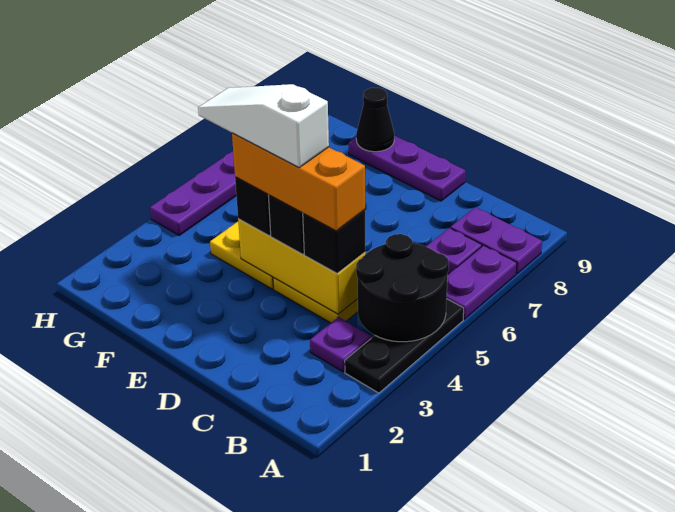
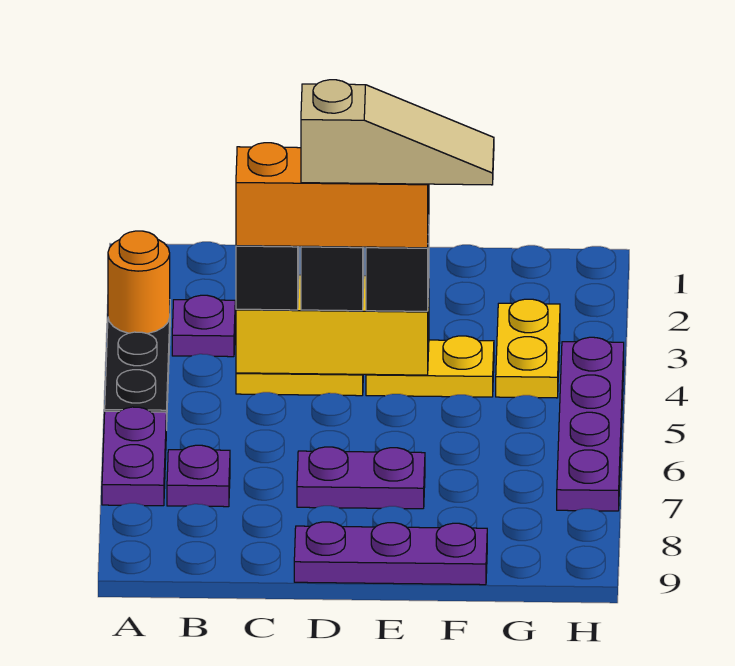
none -> orange 1x1 round brick [108,231,170,334]
black 2x2 round brick [356,234,449,342] -> none
purple 1x2 plate [451,207,542,274] -> purple 1x2 plate moved to [297,447,425,509]
white 1x3 slope [198,84,329,167] -> tan 1x3 slope [301,80,494,185]
black 1x1 cone [356,88,394,152] -> none
none -> yellow 1x2 plate [496,299,560,398]

